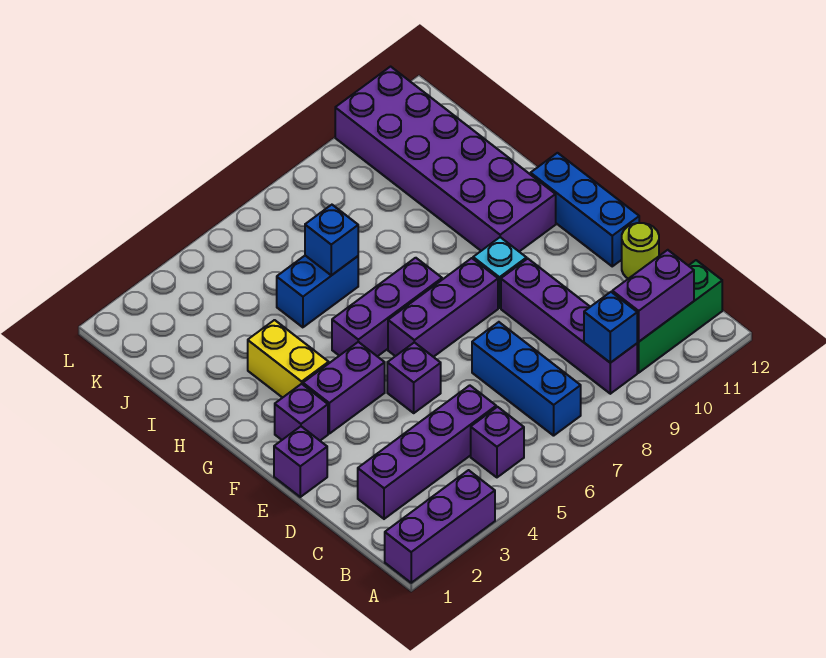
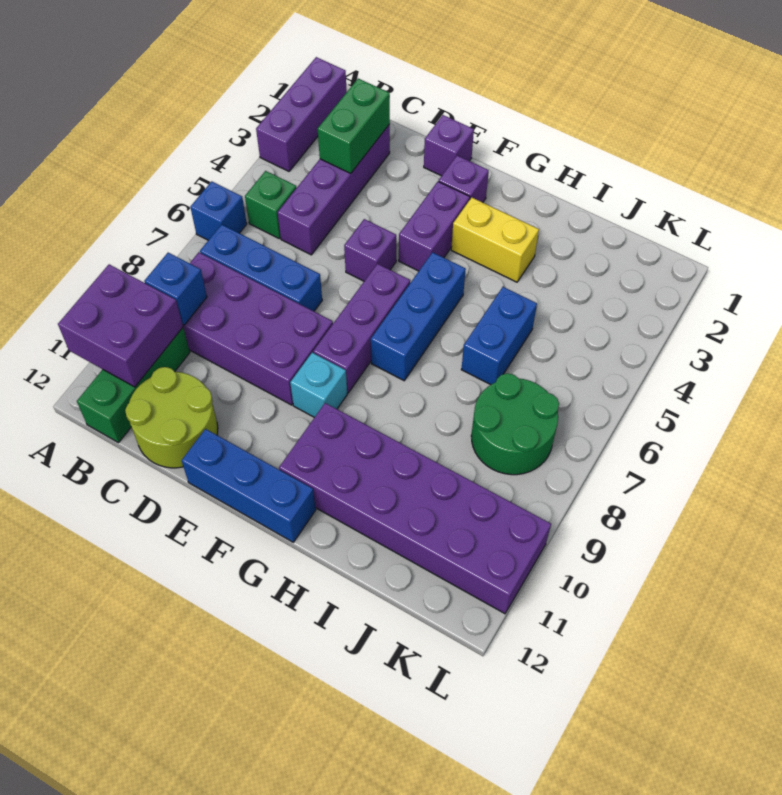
purple 1x1 brick [471,407,524,477] -> green 1x1 brick [245,171,296,238]
purple 1x4 brick [501,259,637,394] -> purple 2x4 brick [183,252,333,405]
purple 1x2 brick [612,250,694,342] -> purple 2x2 brick [58,264,183,387]
none -> green 1x2 brick [318,79,390,173]
lime 1x1 round brick [622,223,659,279] -> lime 2x2 round brick [125,367,218,468]
purple 1x3 brick [332,258,442,356] -> blue 1x3 brick [371,252,466,381]
blue 1x1 brick [305,205,358,275] -> blue 1x1 brick moved to [190,181,247,240]
none -> green 2x2 round brick [471,373,559,475]

